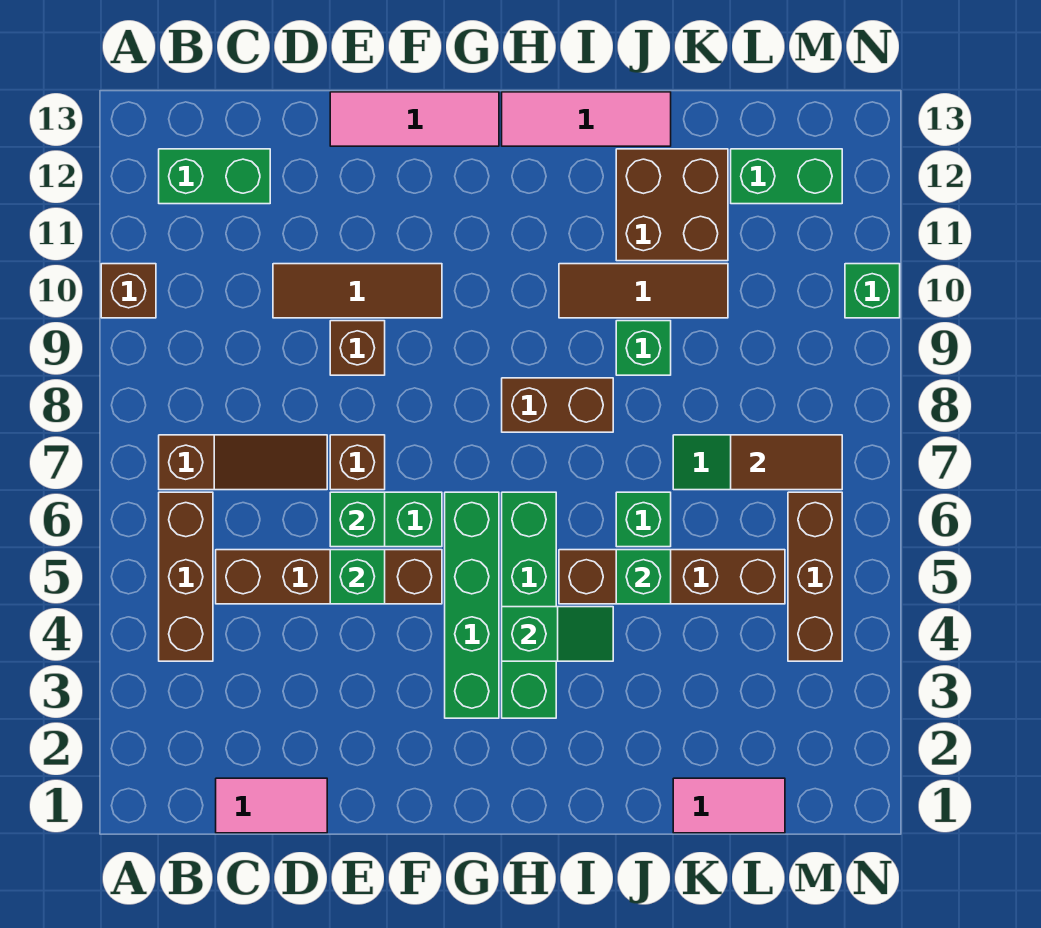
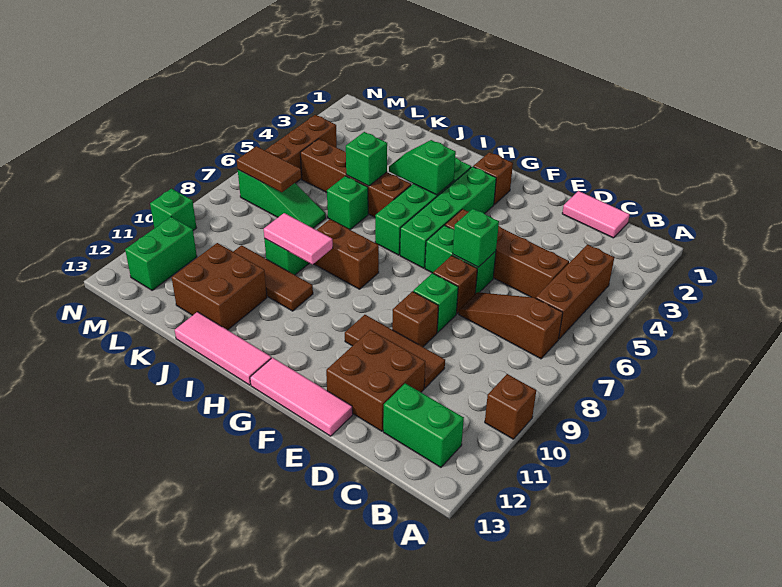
none -> brown 2x2 brick [326,330,425,431]
green 1x1 brick [330,550,385,604] -> green 1x1 brick moved to [413,273,458,332]
none -> brown 1x1 brick [473,152,513,205]
pink 1x2 tile [673,778,785,833] -> pink 1x2 tile moved to [264,213,333,264]
green 1x2 brick [731,149,842,204] -> green 1x2 brick turned to [125,217,197,290]

